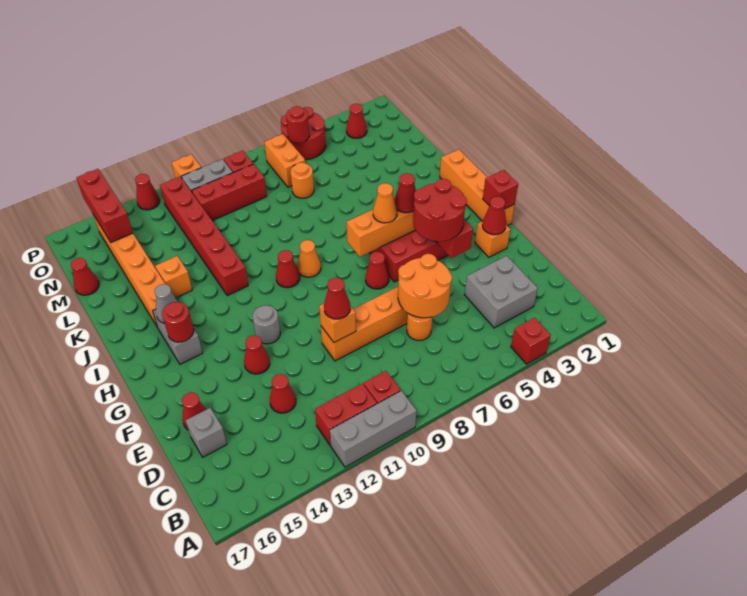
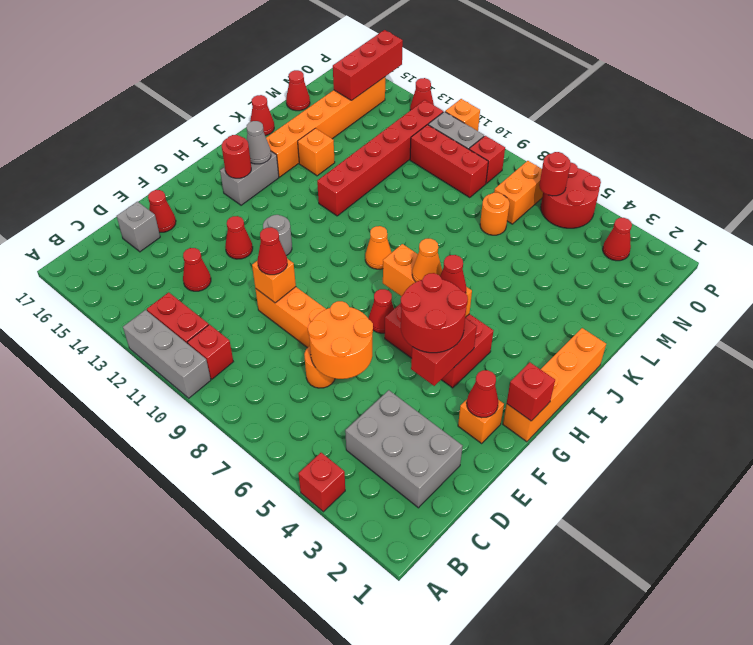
grey 2x2 brick [465,256,538,328] -> grey 2x3 brick [345,390,463,508]
red 1x1 cone [276,250,300,288] -> red 1x1 cone moved to [250,95,274,136]

